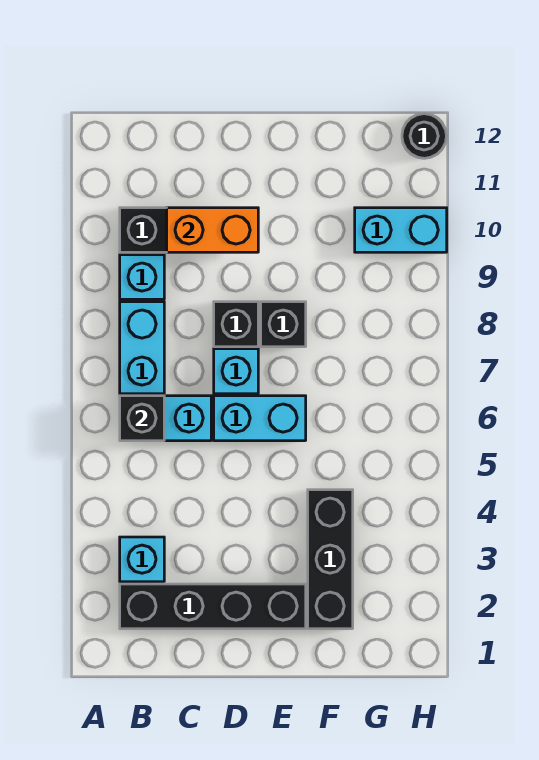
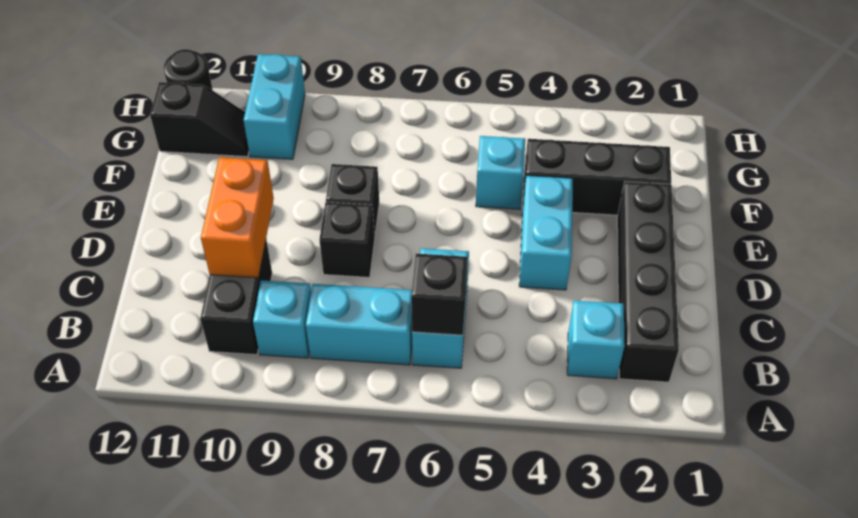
cyan 1x2 brick [214,396,306,441] -> cyan 1x2 brick moved to [519,176,573,290]
cyan 1x1 brick [214,349,258,394] -> cyan 1x1 brick moved to [476,136,525,209]
none -> black 1x2 slope [150,82,249,157]

